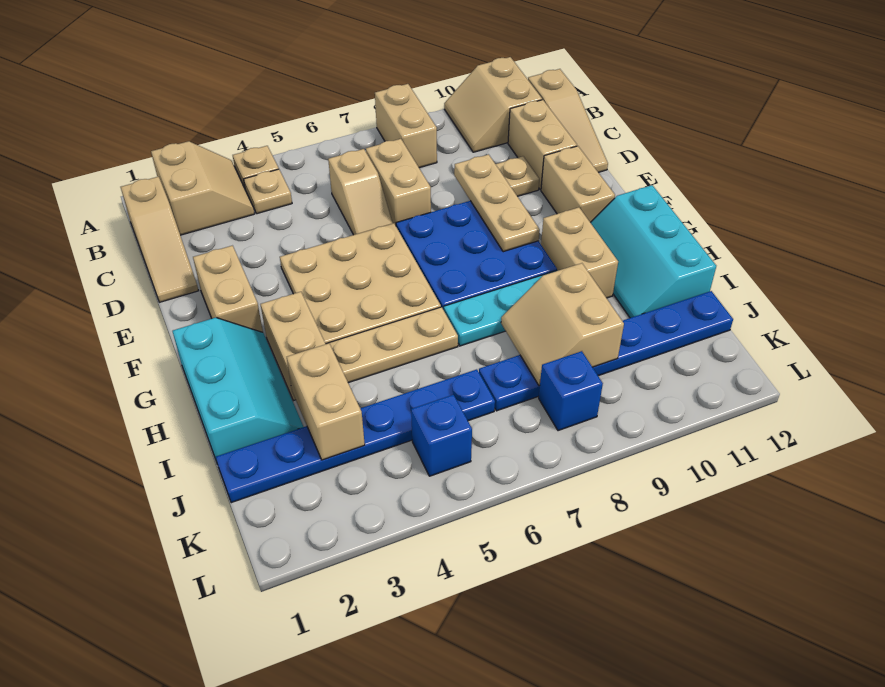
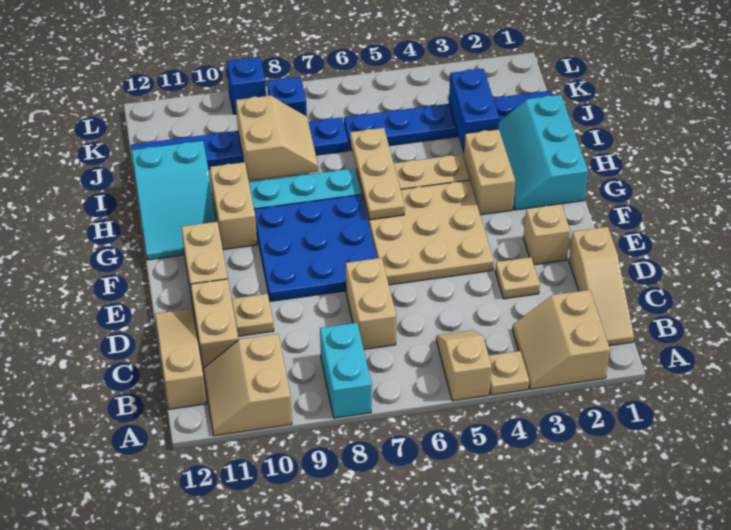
tan 1x2 brick [375,84,437,168] -> cyan 1x2 brick [320,323,372,418]
tan 2x2 slope [444,57,542,152] -> tan 2x2 slope turned to [203,334,292,436]
tan 1x3 slope [121,177,199,302] -> tan 1x3 slope turned to [569,227,634,346]
tan 1x1 plate [244,169,292,214] -> tan 1x1 plate moved to [495,257,540,299]
tan 1x2 slope [328,149,393,235] -> tan 1x2 slope moved to [436,330,492,401]
tan 1x3 plate [454,154,540,252] -> tan 1x3 plate moved to [350,128,405,220]
tan 1x2 brick [193,246,263,332] -> tan 1x1 brick [523,204,570,265]
cyan 2x3 slope [590,185,716,318] -> cyan 2x3 slope turned to [131,141,216,260]
tan 1x2 brick [287,343,365,460] -> blue 1x2 brick [449,69,499,152]
blue 1x1 brick [411,395,472,476] -> blue 1x1 brick moved to [227,57,266,114]

